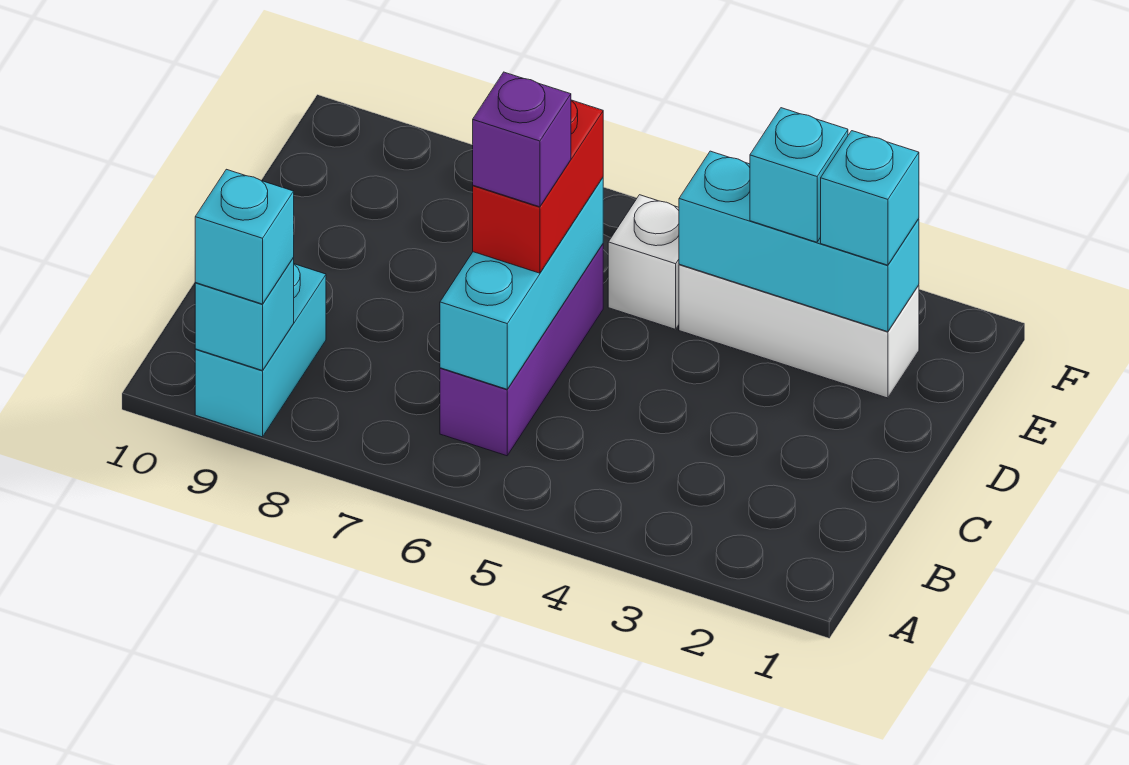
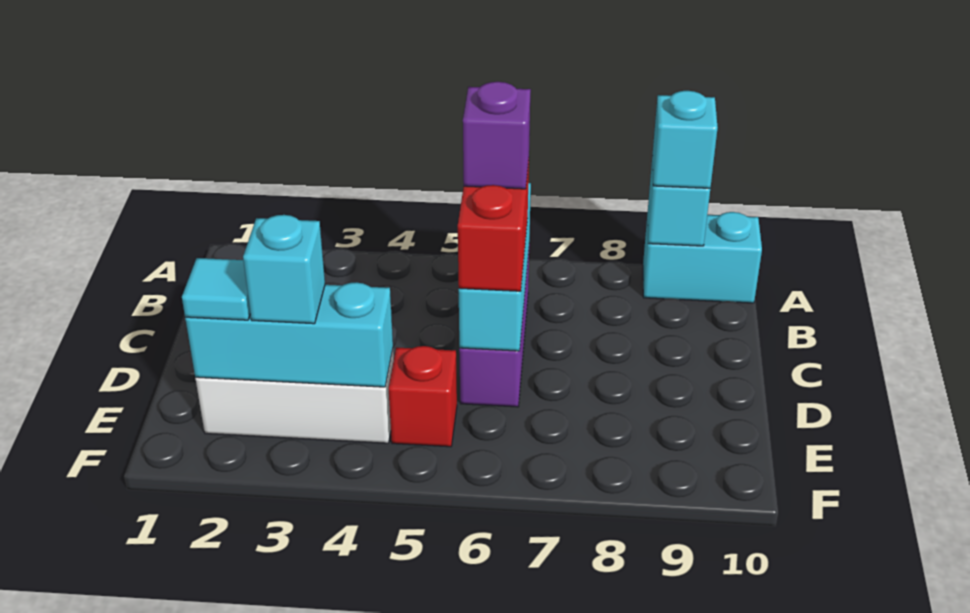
cyan 1x2 brick [195,264,326,437] -> cyan 1x2 brick turned to [643,212,762,303]
cyan 1x1 brick [821,131,919,265] -> cyan 1x1 tile [182,258,250,320]
white 1x1 brick [608,195,679,329] -> red 1x1 brick [389,346,457,447]

